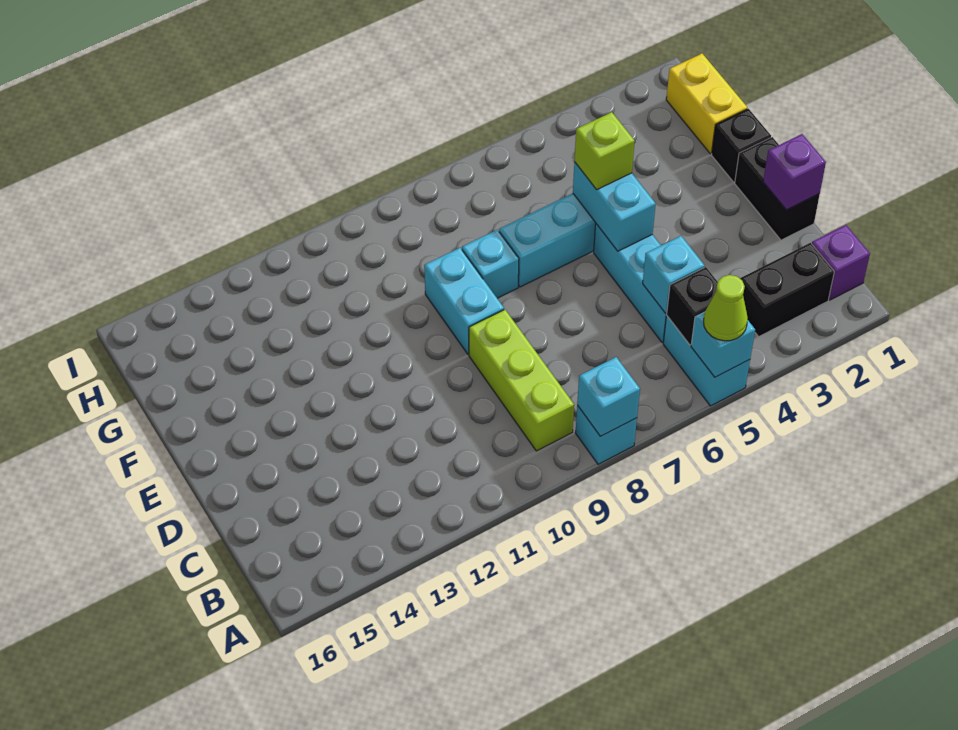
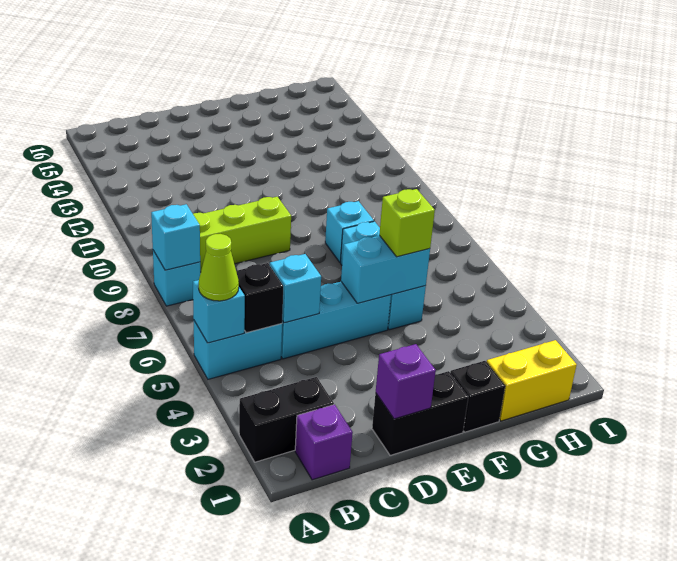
black 1x2 brick [740,243,834,336] -> black 1x2 brick turned to [239,377,334,462]
cyan 1x2 brick [424,248,504,354] -> none

